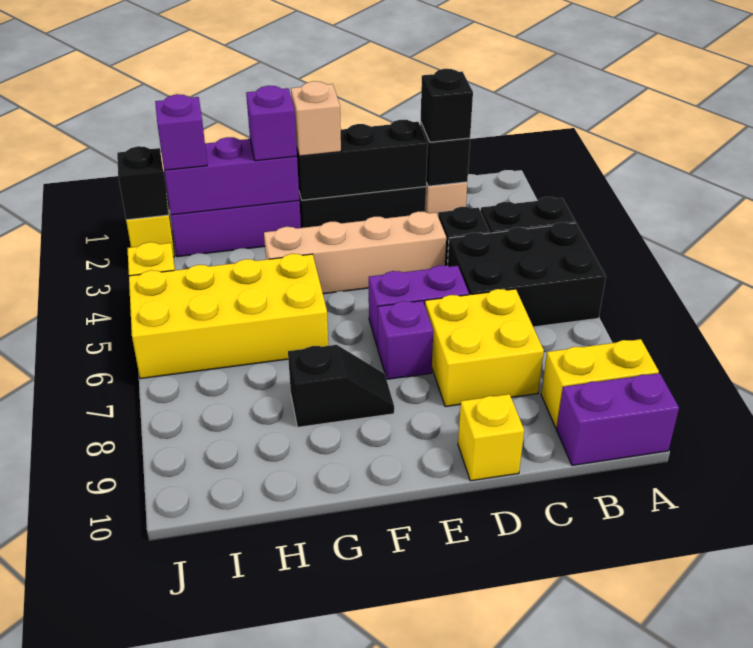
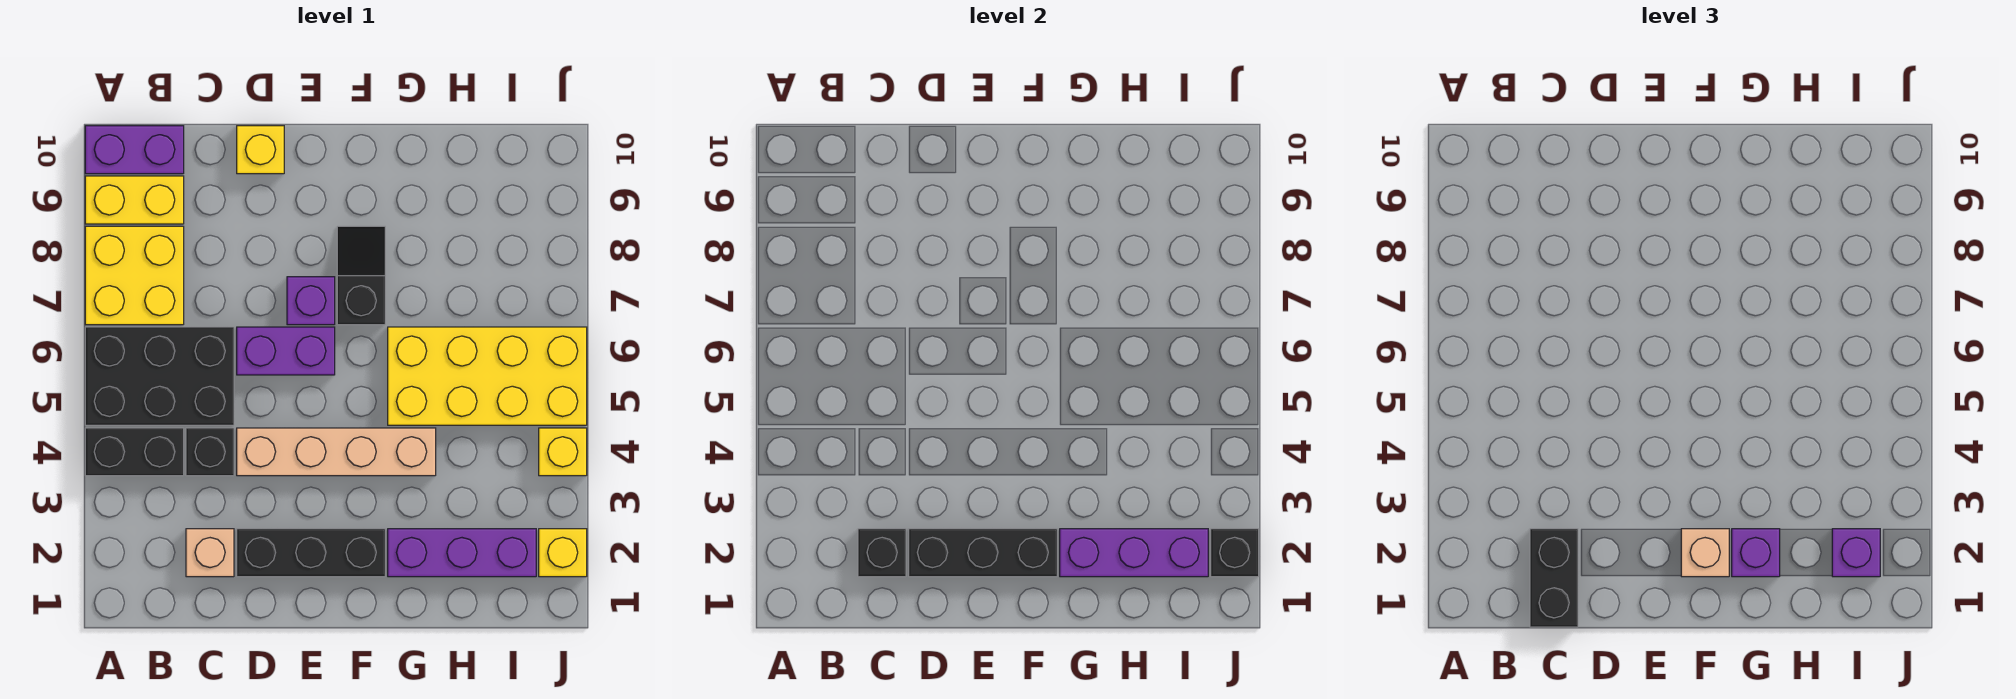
black 1x1 brick [421,69,473,142] -> black 1x2 brick [1530,529,1578,627]
yellow 2x2 brick [425,289,544,407] -> yellow 2x2 brick moved to [85,226,184,325]
black 1x2 slope [288,345,394,427] -> black 1x2 slope turned to [337,226,385,325]

